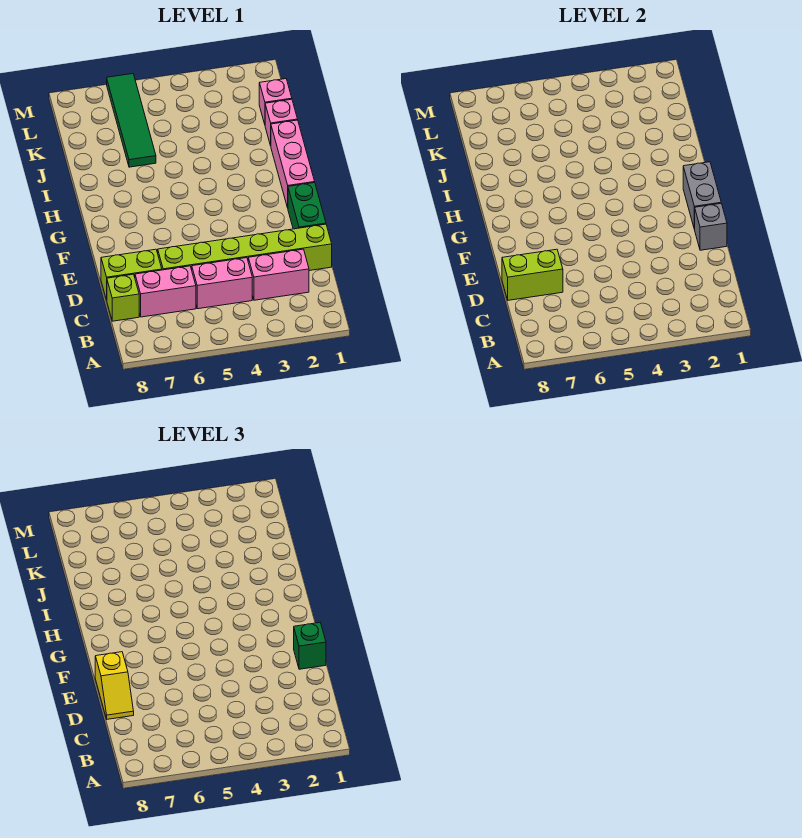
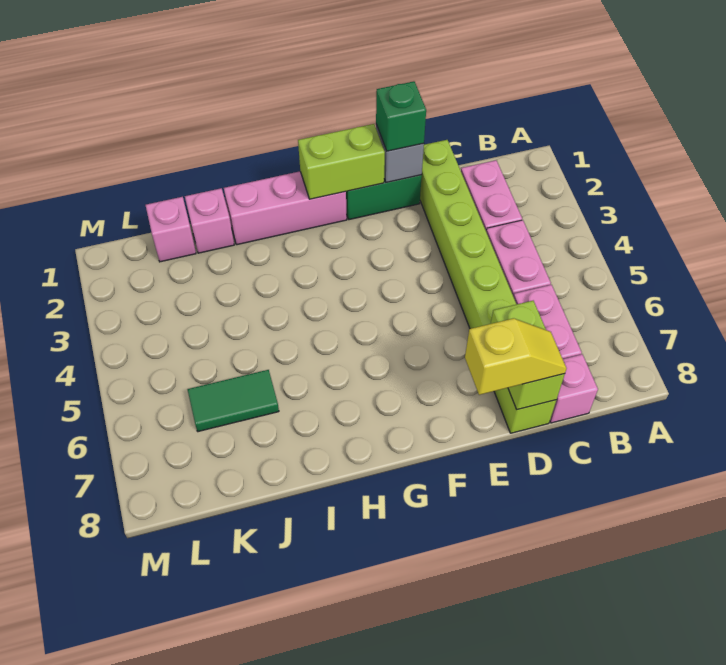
lime 1x1 brick [107,274,139,321] -> pink 1x1 brick [550,354,598,423]
grey 1x2 brick [683,162,721,229] -> lime 1x2 brick [298,124,385,199]
green 1x4 tile [107,74,156,167] -> green 1x2 tile [187,370,279,432]

